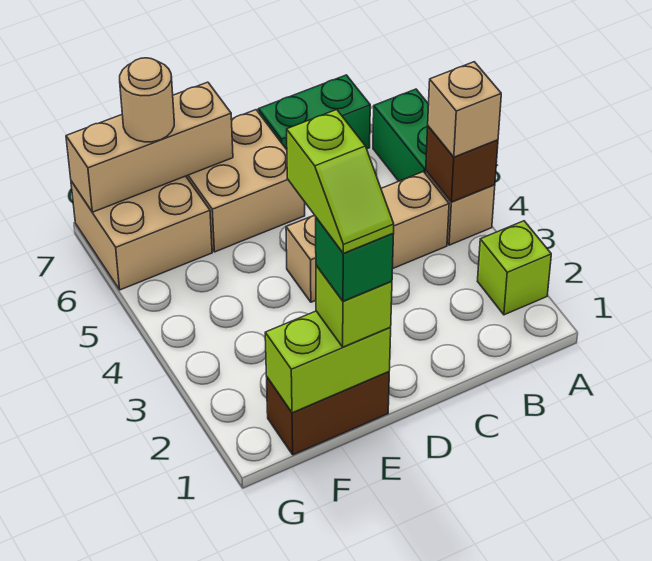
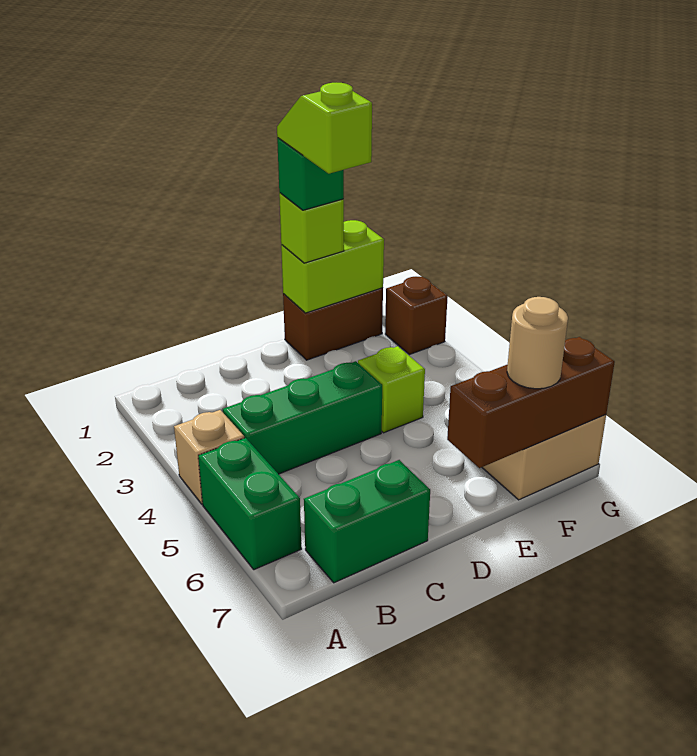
lime 1x1 brick [477,221,551,315] -> lime 1x1 brick moved to [358,346,425,433]
brown 1x1 brick [426,126,498,202] -> brown 1x1 brick moved to [385,277,448,355]
tan 1x1 brick [428,62,501,157] -> none
tan 1x3 brick [286,172,449,302] -> green 1x3 brick [223,361,382,474]
tan 2x2 brick [186,110,305,252] -> none
tan 1x3 brick [66,82,233,212] -> brown 1x3 brick [447,337,615,468]

